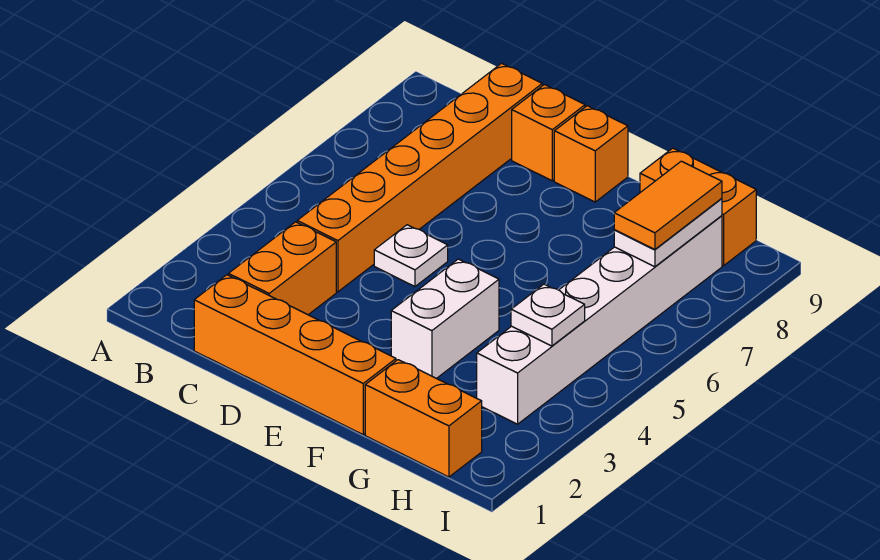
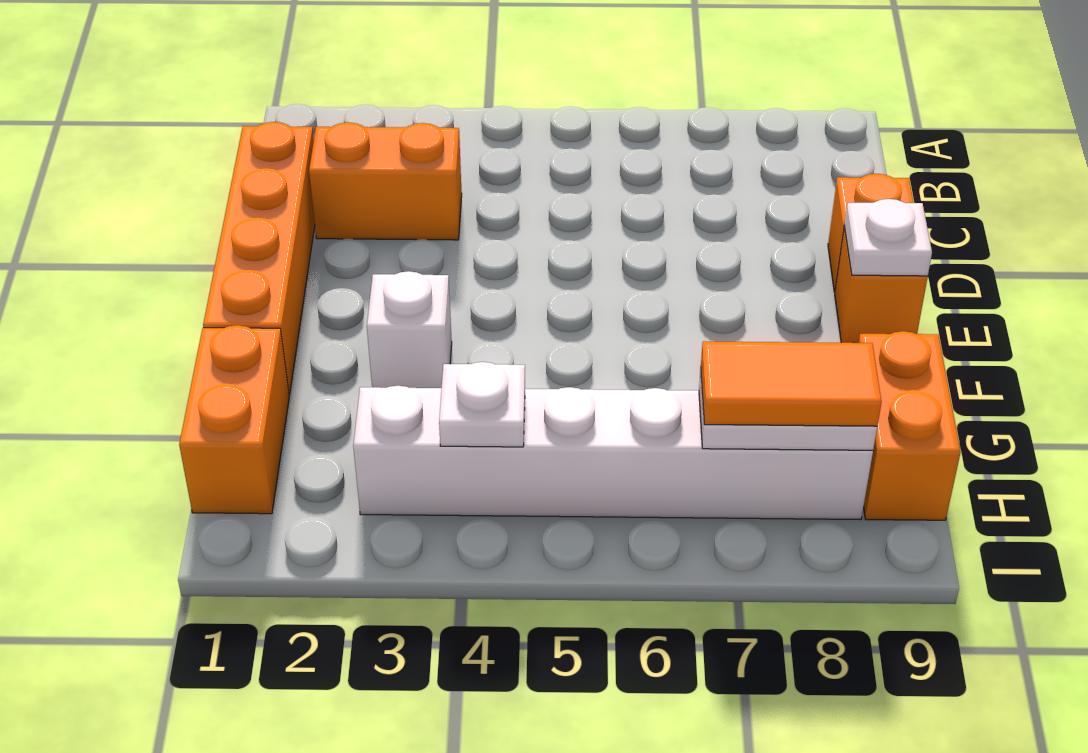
orange 1x6 brick [297,63,542,292] -> none
white 1x1 plate [374,225,448,286] -> white 1x1 plate moved to [844,199,932,276]
white 1x2 brick [391,259,499,379] -> white 1x1 brick [367,271,452,388]

